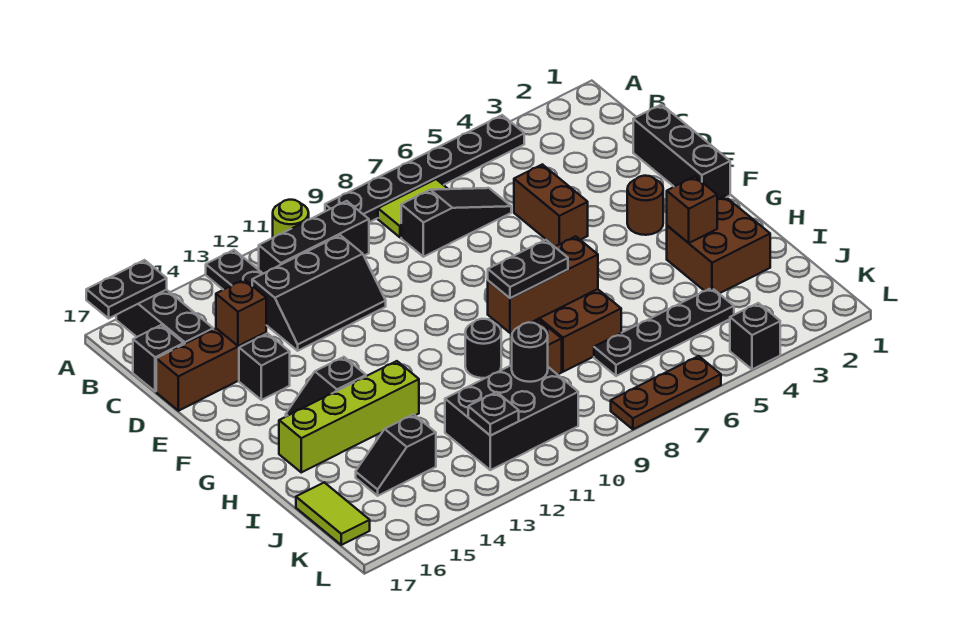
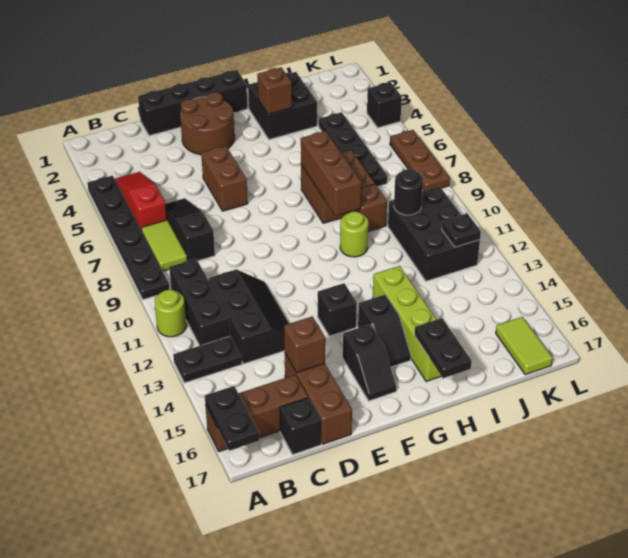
black 1x3 brick [116,290,213,344] -> brown 1x3 brick [205,375,308,452]
none -> red 1x3 slope [115,172,167,230]
black 1x3 brick [633,105,730,200] -> black 1x4 brick [138,70,247,136]
brown 1x2 brick [514,164,588,247] -> brown 1x2 brick turned to [201,146,248,211]
black 1x1 brick [239,333,290,400] -> black 1x1 brick moved to [318,283,357,336]
brown 1x1 round brick [627,176,663,235] -> brown 2x2 round brick [180,92,235,155]
brown 2x2 brick [667,196,770,293] -> black 2x2 brick [248,72,317,139]
black 1x2 plate [488,240,568,298] -> black 1x2 plate moved to [415,318,471,378]
black 1x1 round brick [465,319,501,378] -> lime 1x1 round brick [340,211,368,257]
black 1x2 slope [356,414,436,496] -> black 1x2 slope moved to [343,324,396,401]
lime 1x2 tile [296,482,370,545] -> lime 1x2 tile turned to [496,317,553,375]

